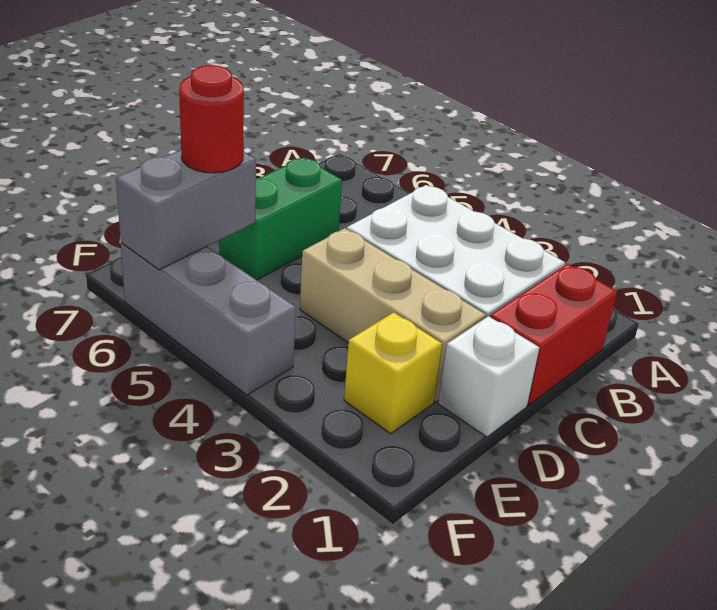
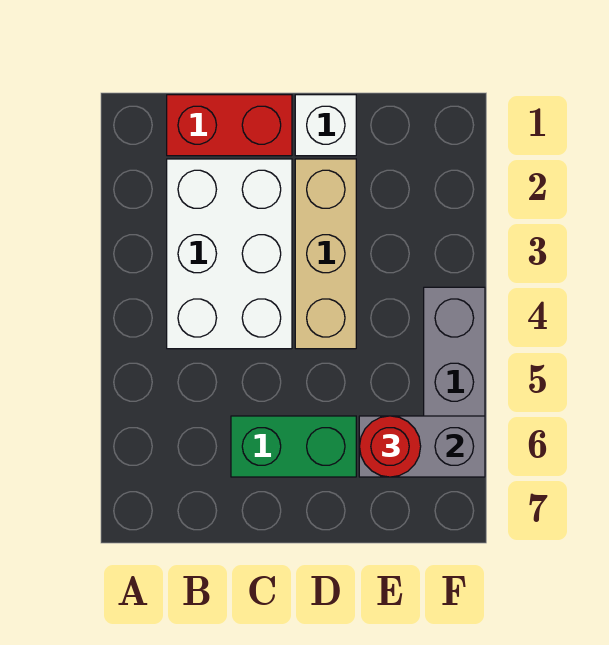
yellow 1x1 brick [344,312,442,434] -> none

